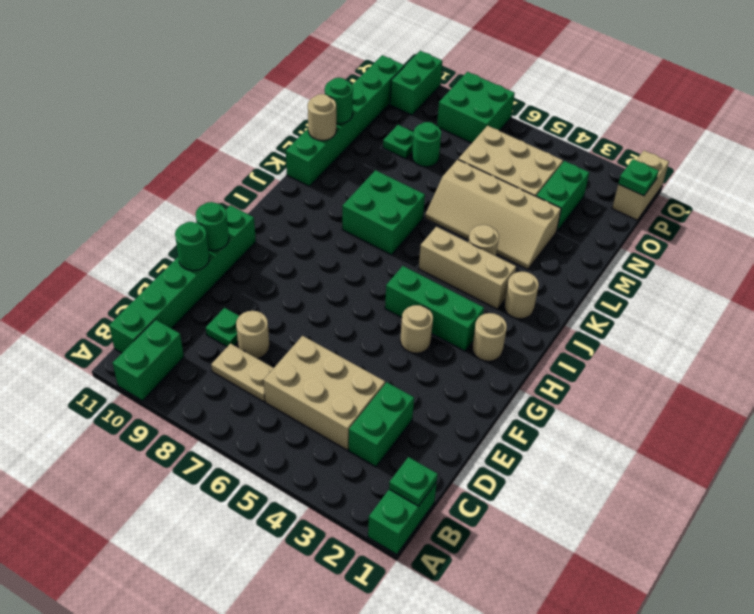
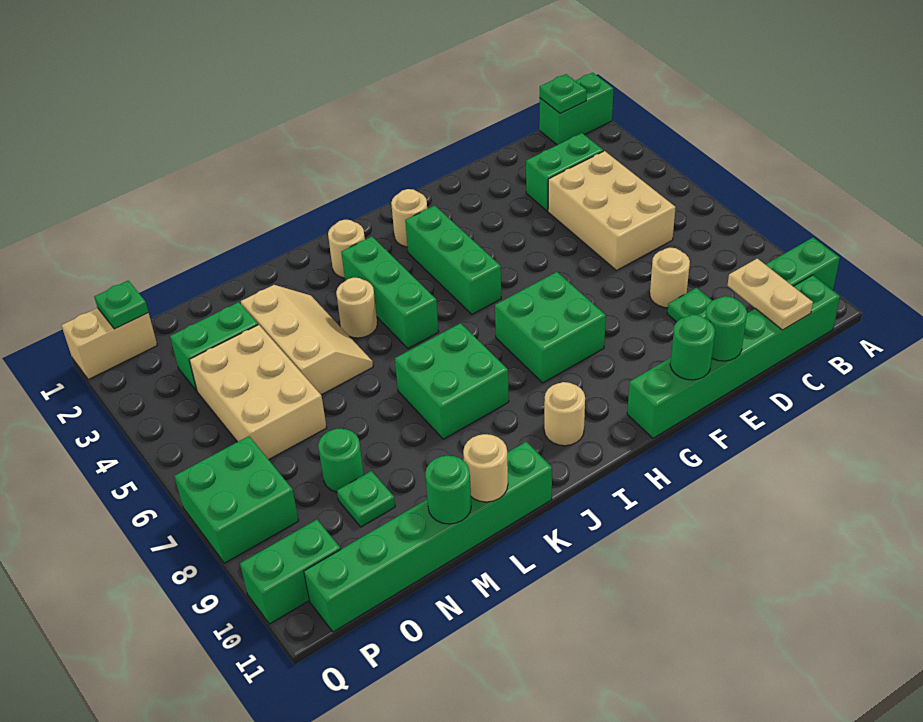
tan 1x2 plate [211,343,273,402] -> tan 1x2 plate moved to [727,259,813,330]
tan 1x1 round brick [400,305,433,353] -> tan 1x1 round brick moved to [544,382,585,446]
none -> green 2x2 brick [495,272,606,383]
tan 1x3 brick [419,227,516,309] -> green 1x3 brick [341,237,439,348]
tan 2x4 slope [425,160,561,269] -> tan 2x3 slope [241,285,373,395]

